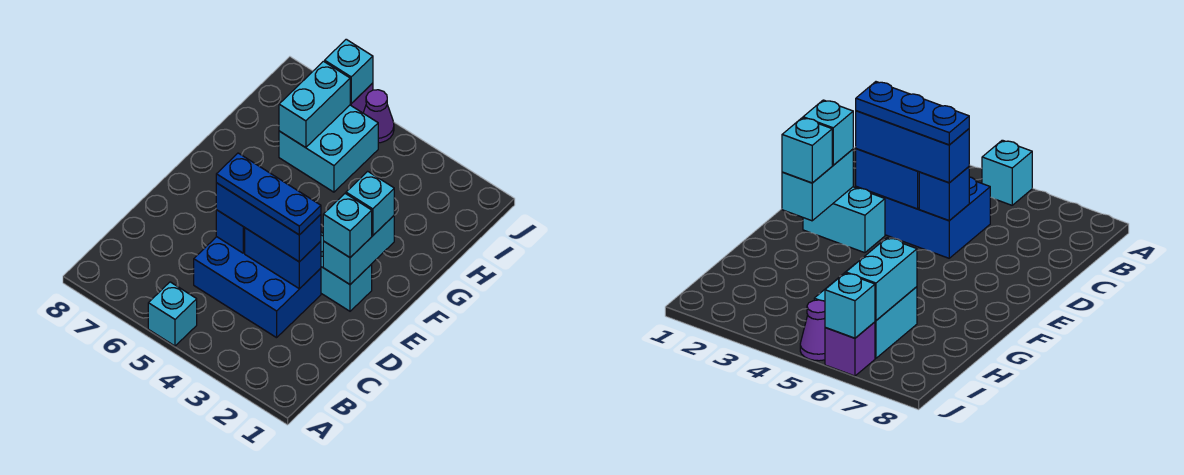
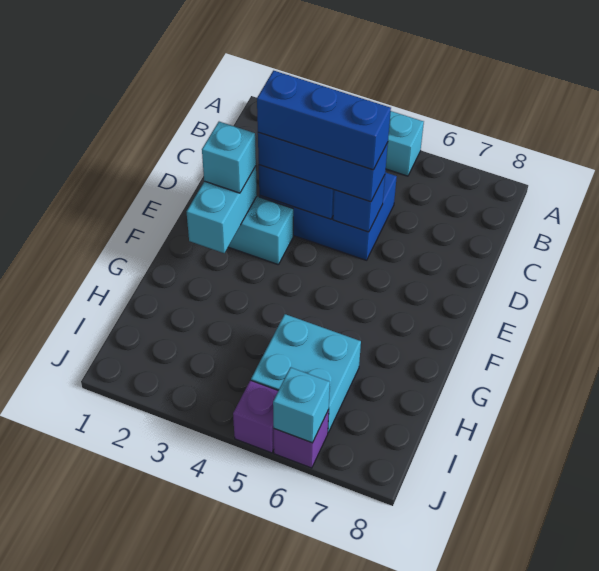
blue 1x3 plate [216,153,321,235] -> blue 1x3 brick [257,71,391,170]
cyan 1x1 brick [346,171,394,236] -> none
cyan 1x2 brick [279,61,351,148] -> none
purple 1x1 cone [363,90,394,143] -> purple 1x1 brick [233,380,278,453]

